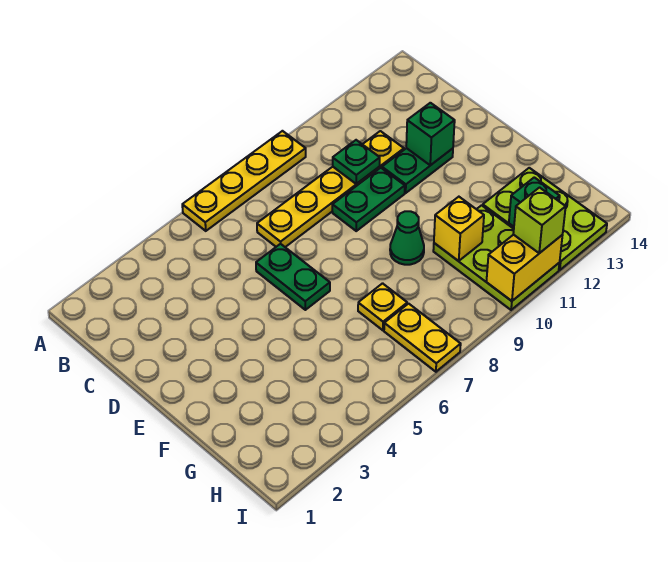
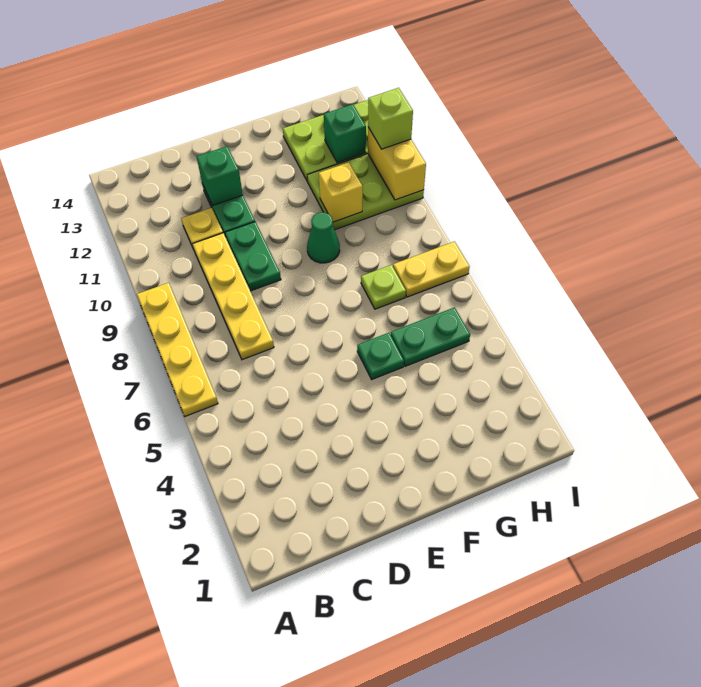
green 1x1 plate [333,140,380,184] -> green 1x1 plate moved to [357,333,404,379]
green 1x2 plate [256,244,330,310] -> green 1x2 plate moved to [391,307,470,366]
yellow 1x1 plate [358,283,407,330] -> lime 1x1 plate [361,265,406,309]

